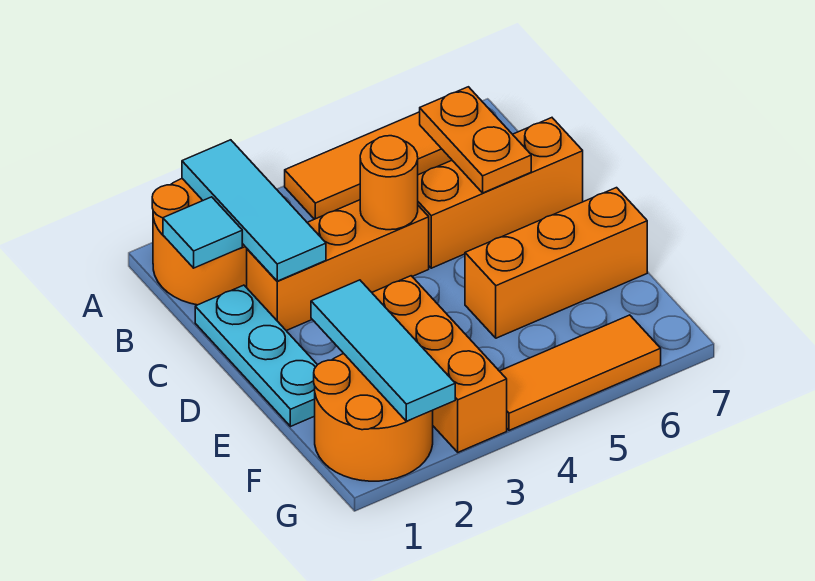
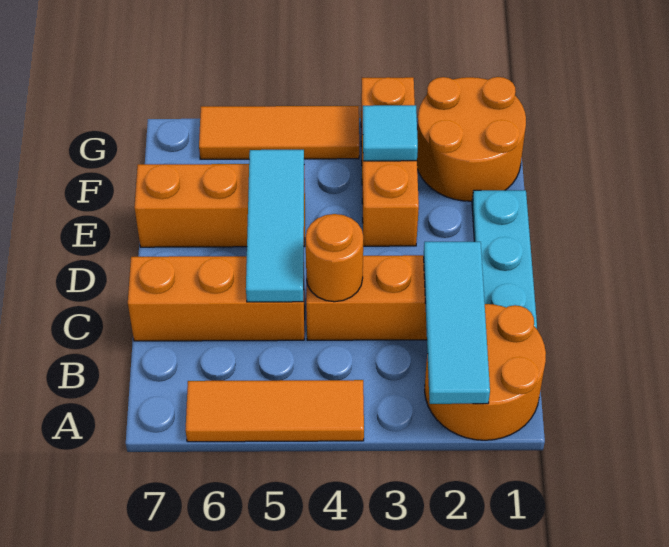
cyan 1x1 tile [163,197,242,268] -> cyan 1x1 tile moved to [363,105,418,161]
orange 1x2 plate [420,87,531,193] -> none
cyan 1x3 tile [311,280,455,421] -> cyan 1x3 tile moved to [246,150,304,302]

